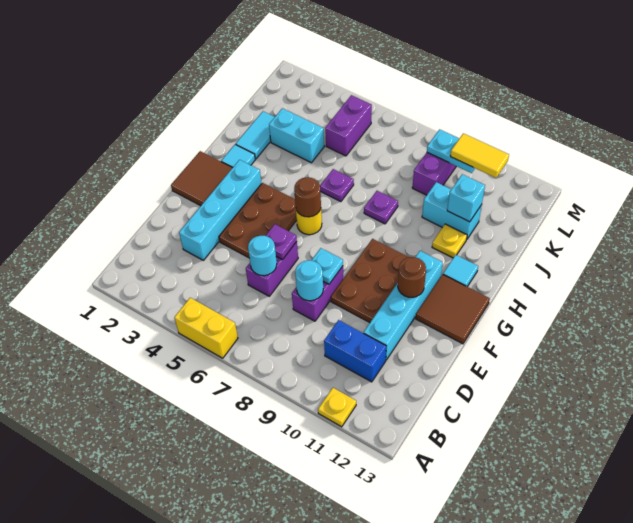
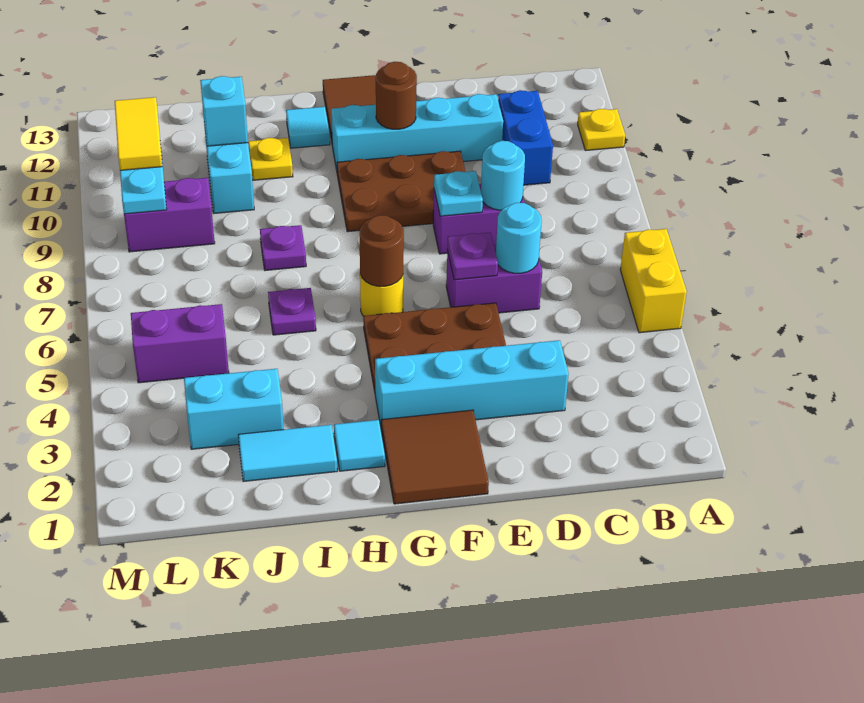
cyan 1x2 brick [269,108,324,163] -> cyan 1x2 brick turned to [184,369,284,449]

